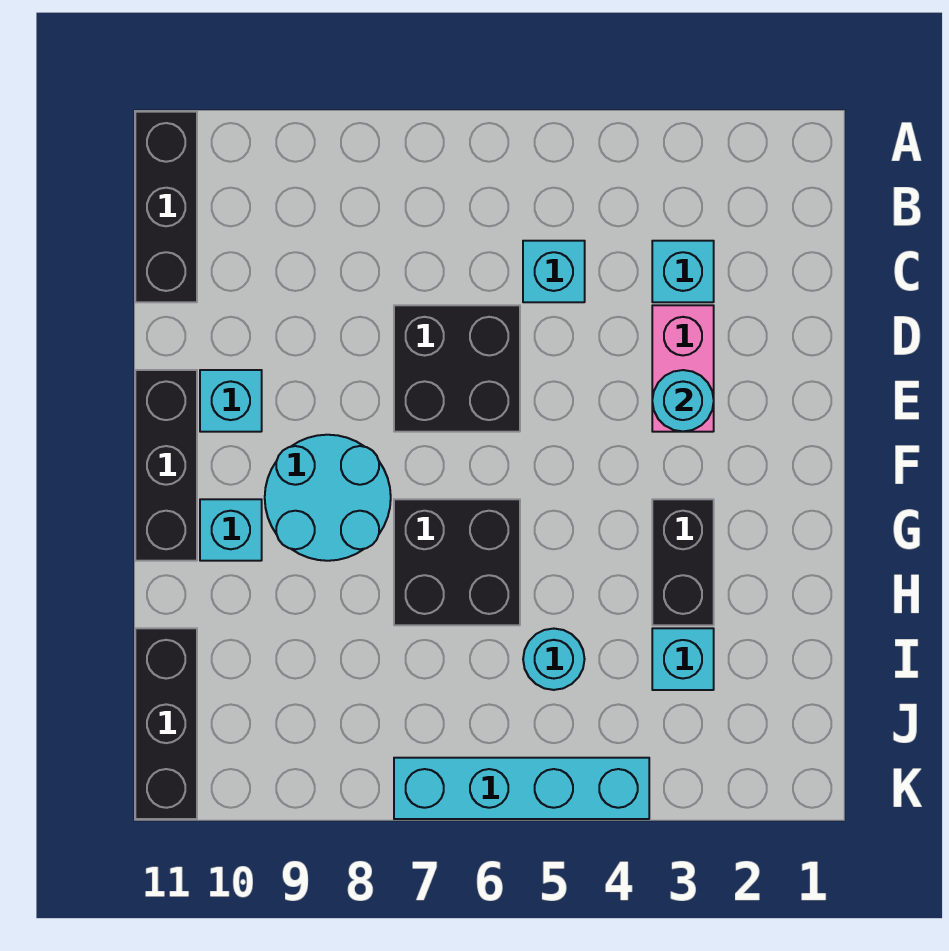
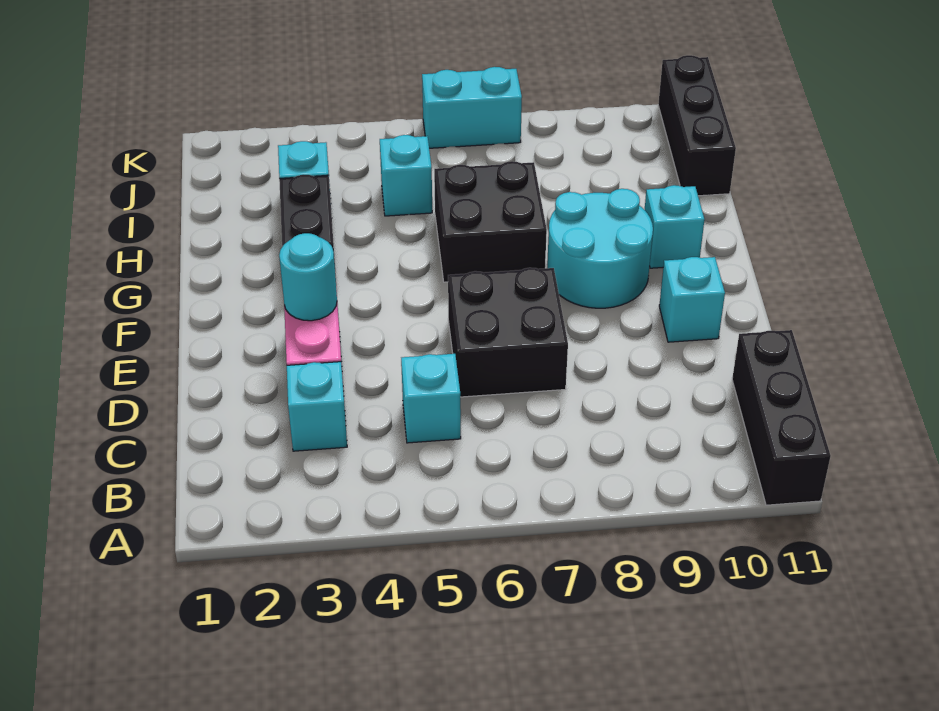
black 1x3 brick [135,370,197,561] -> none
cyan 1x1 round brick [523,629,585,690] -> cyan 1x1 brick [380,135,432,216]
cyan 1x4 brick [394,758,649,819] -> cyan 1x2 brick [422,67,522,148]

